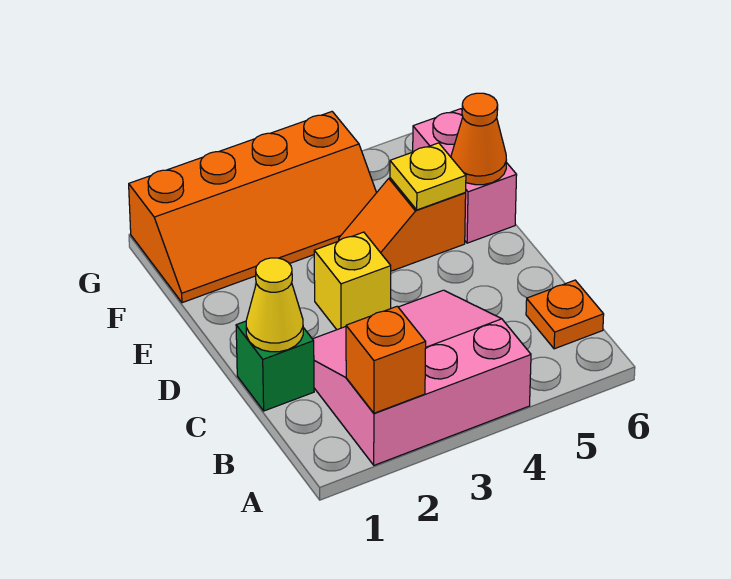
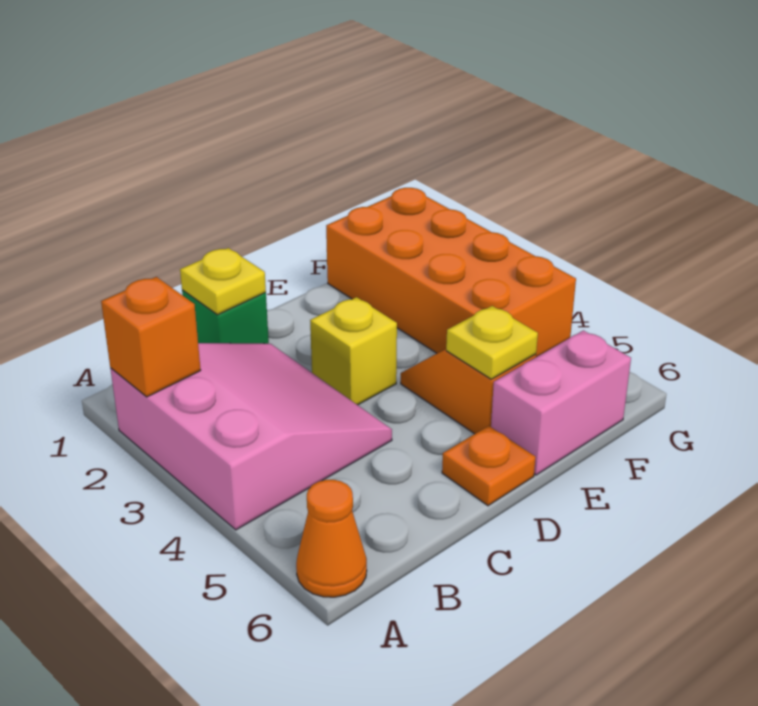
orange 1x1 plate [526,280,604,349] -> orange 1x1 plate moved to [442,426,535,506]
yellow 1x1 cone [246,258,303,352] -> yellow 1x1 plate [180,248,266,315]
orange 1x1 cone [451,93,506,185] -> orange 1x1 cone moved to [296,480,367,597]
orange 2x4 slope [129,112,376,303] -> orange 2x4 brick [326,188,576,357]

